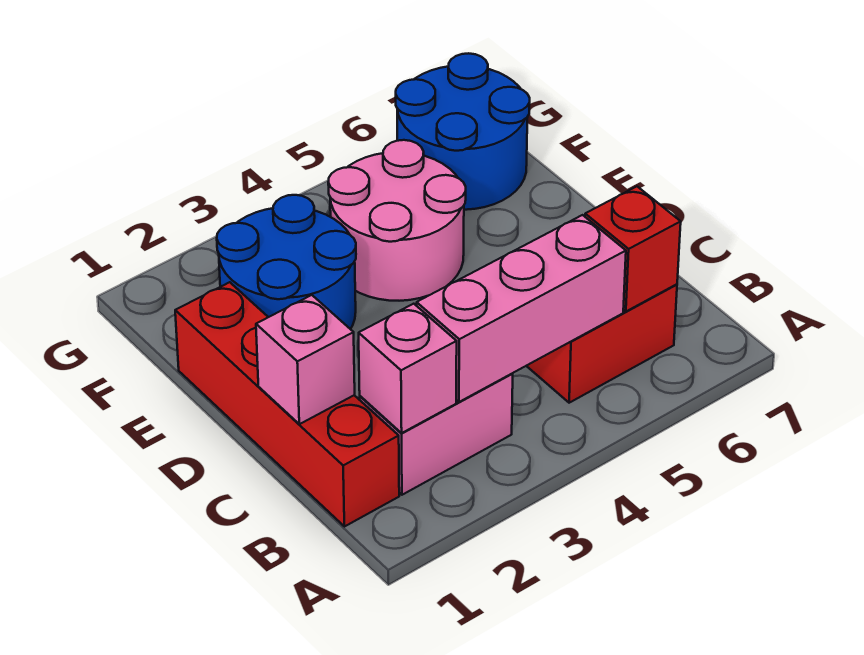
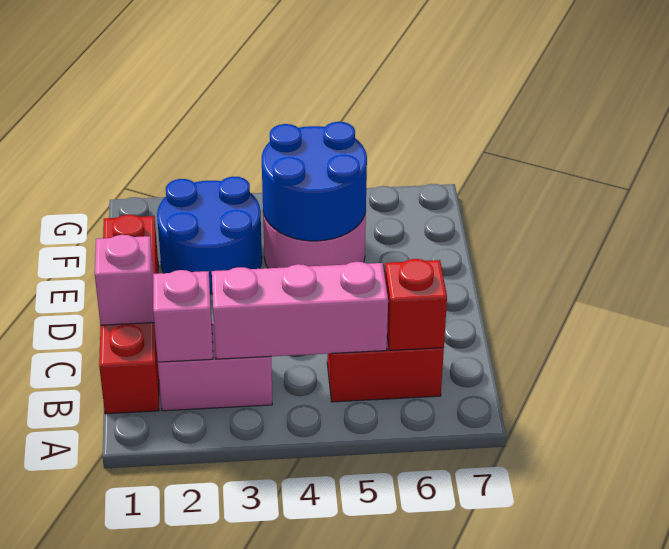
blue 2x2 round brick [396,53,530,210] -> blue 2x2 round brick moved to [262,122,367,241]

